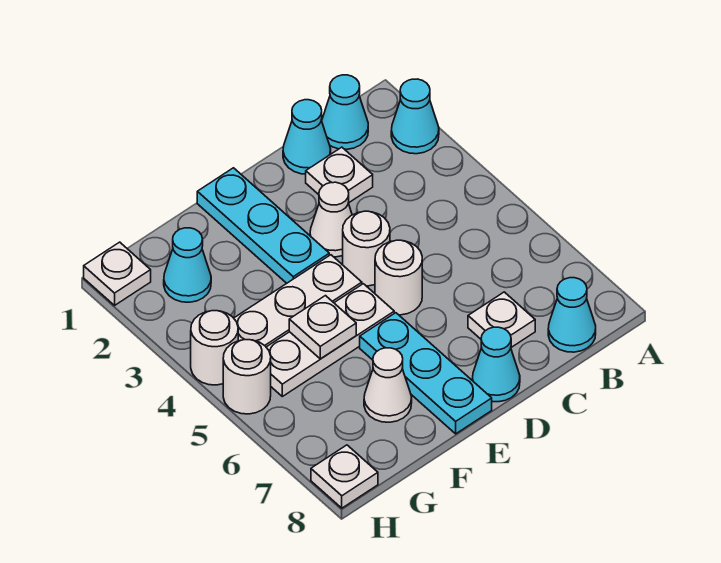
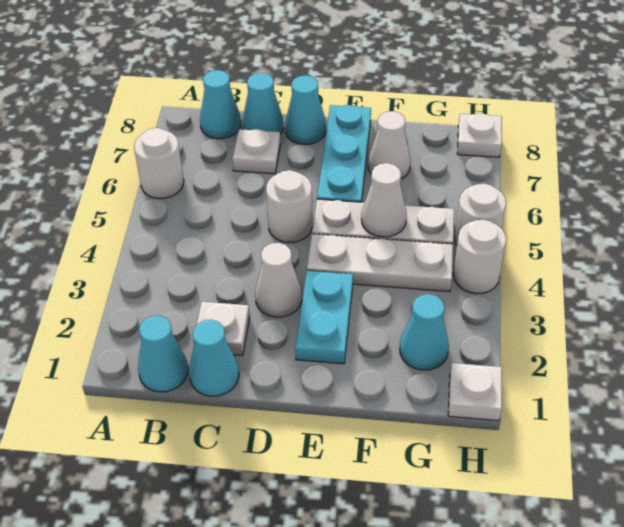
cyan 1x1 cone [391,79,439,154] -> cyan 1x1 cone moved to [243,73,283,134]
white 1x1 round brick [343,211,390,286] -> white 1x1 round brick moved to [134,128,184,199]
cyan 1x3 plate [197,168,329,283] -> cyan 1x2 plate [295,271,353,364]
white 1x1 plate [289,296,356,359] -> white 1x1 cone [361,163,407,237]

